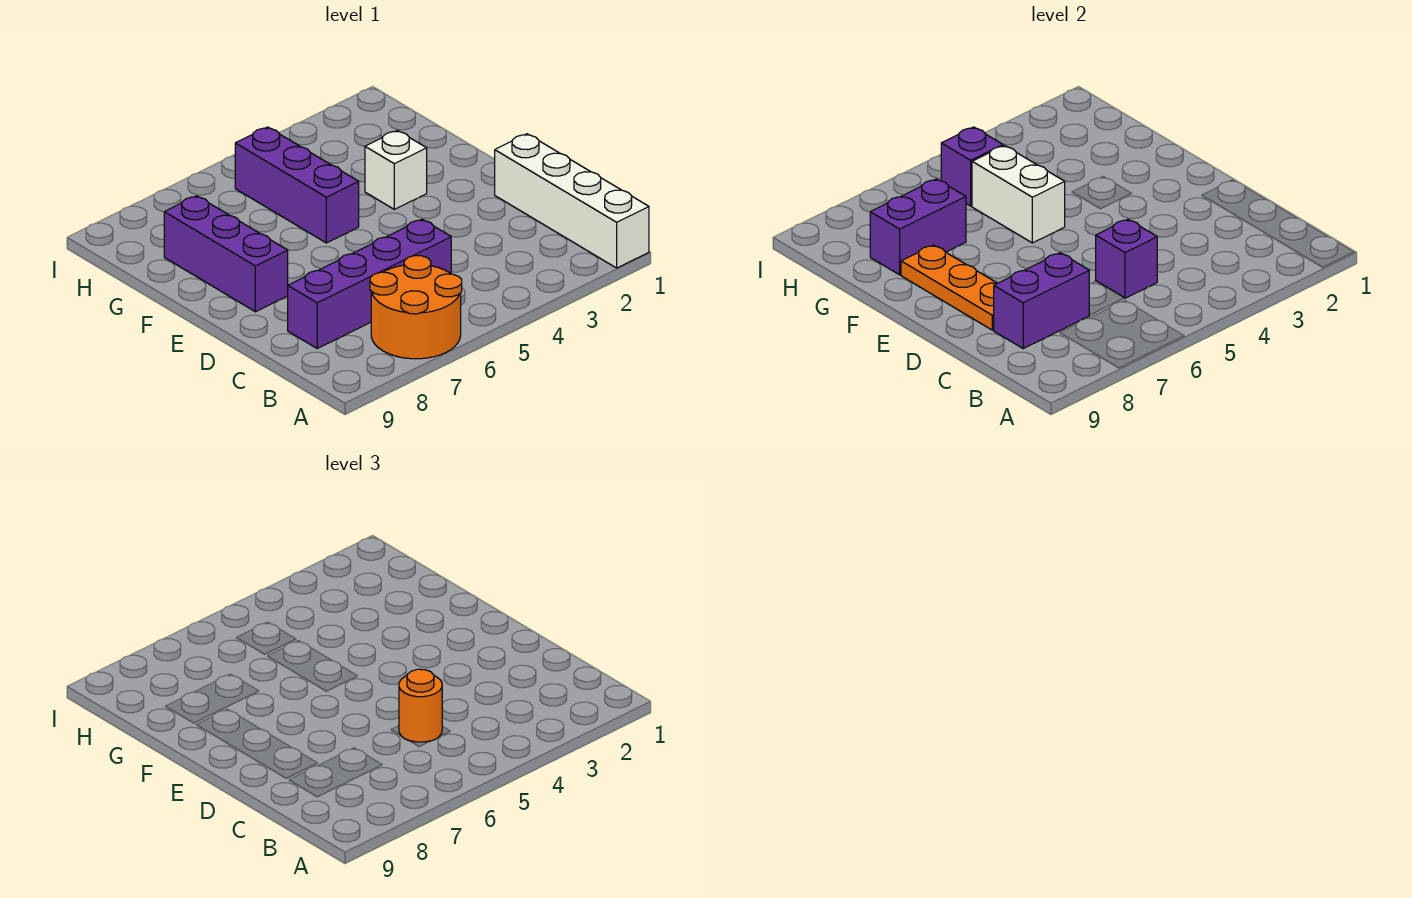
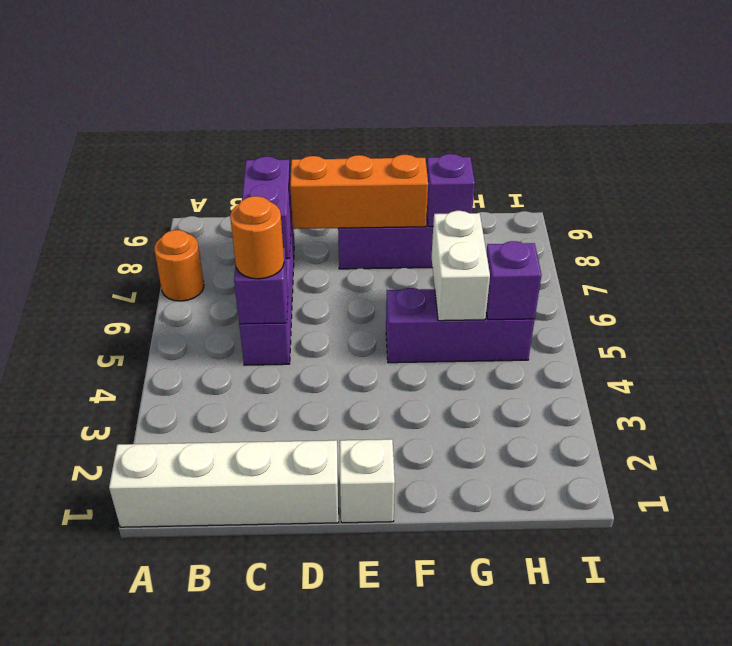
orange 2x2 round brick [370,256,462,359] -> orange 1x1 round brick [154,230,204,301]
orange 1x3 plate [901,245,997,330] -> orange 1x3 brick [290,155,428,229]
white 1x1 brick [365,130,427,209] -> white 1x1 brick moved to [340,439,395,523]
white 1x2 brick [972,146,1065,243] -> white 1x2 brick turned to [431,211,490,321]
purple 1x2 brick [870,179,966,275] -> purple 1x1 brick [427,154,475,227]

